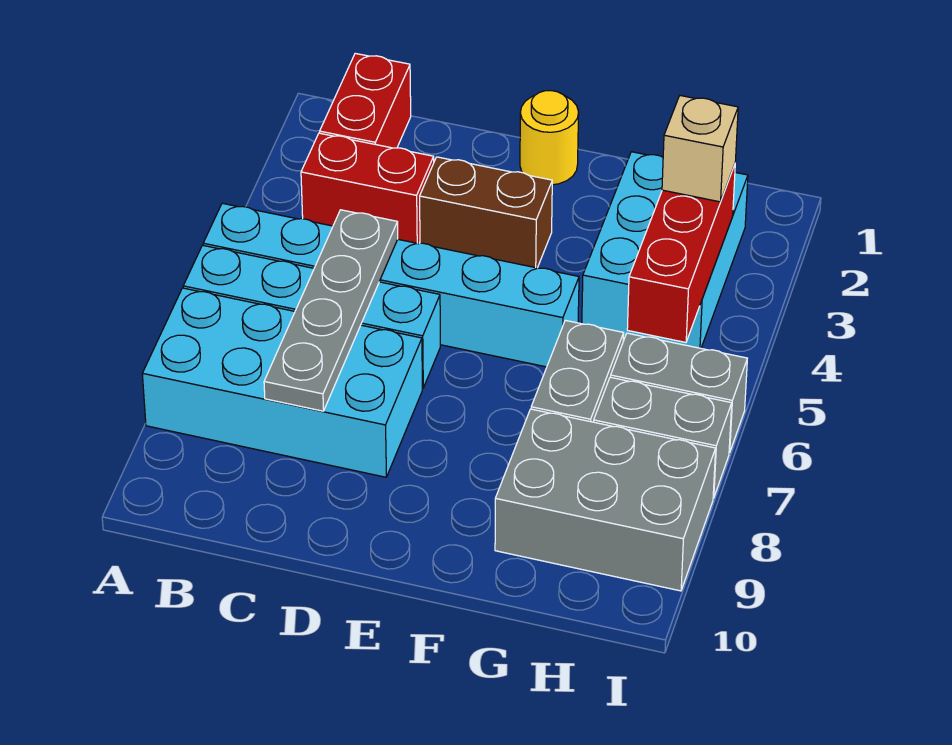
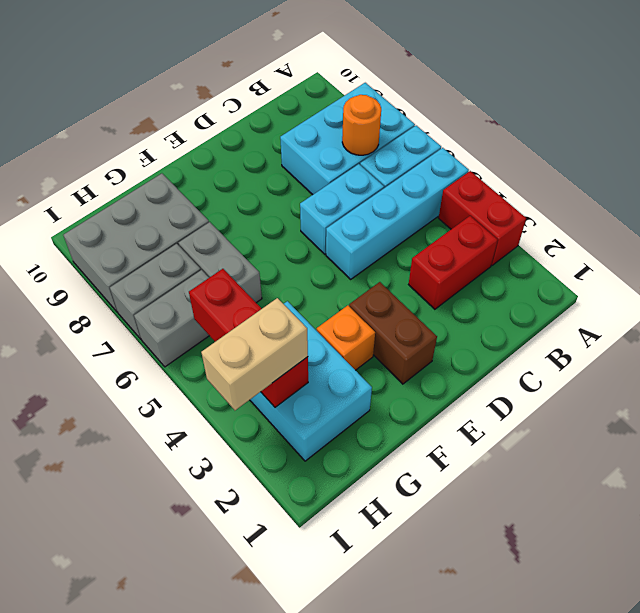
cyan 1x6 brick [203,203,579,367] -> cyan 1x4 brick [326,148,469,279]
cyan 2x4 brick [142,288,422,477] -> cyan 2x3 brick [280,83,415,195]
red 1x2 brick [320,53,411,148] -> red 1x2 brick moved to [439,171,526,265]
none -> orange 1x1 round brick [342,95,381,155]
grey 1x4 plate [264,210,398,411] -> none
brown 1x2 brick [420,157,552,268] -> brown 1x2 brick turned to [349,282,437,384]
yellow 1x1 round brick [520,91,579,185] -> none
none -> orange 1x1 brick [317,305,375,370]
tan 1x1 brick [662,96,738,202] -> tan 1x2 brick [201,298,308,410]

